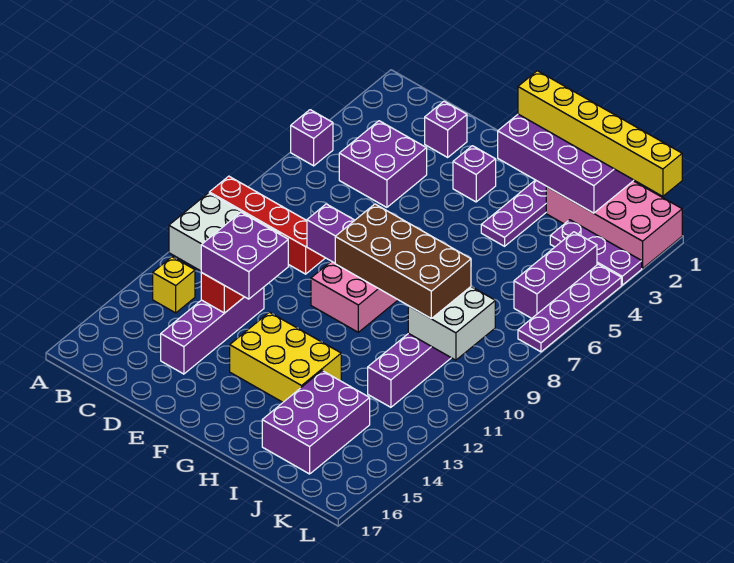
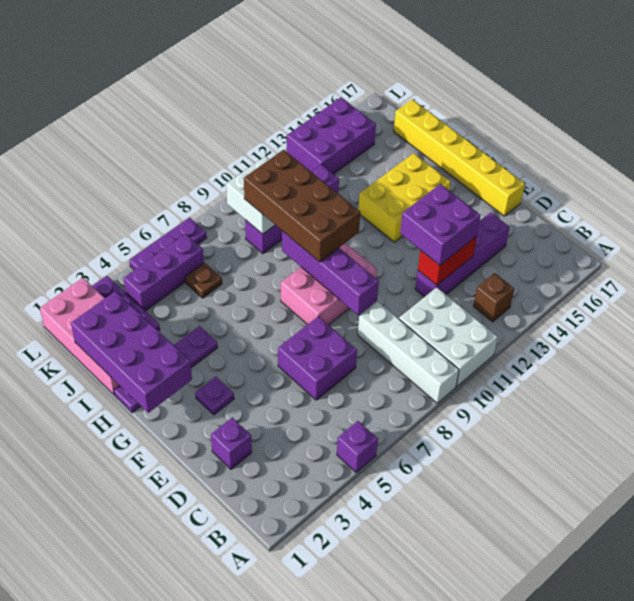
red 1x4 brick [209,176,325,274] -> white 1x4 brick [358,302,459,403]
yellow 1x1 brick [153,257,195,313] -> brown 1x1 brick [474,273,514,322]
purple 2x2 brick [339,121,427,207] -> purple 2x2 brick moved to [278,316,357,400]
purple 1x1 brick [453,146,496,202] -> purple 1x1 plate [195,376,234,415]
yellow 2x3 brick [230,312,341,402] -> yellow 2x3 brick turned to [358,153,451,242]
yellow 1x6 brick [518,71,682,196] -> yellow 1x6 brick moved to [394,99,525,216]
purple 2x3 brick [262,371,370,474] -> purple 2x3 brick moved to [287,98,376,174]
none -> brown 1x1 plate [185,263,222,298]
purple 1x4 plate [518,264,621,352] -> purple 1x3 plate [129,218,207,270]

